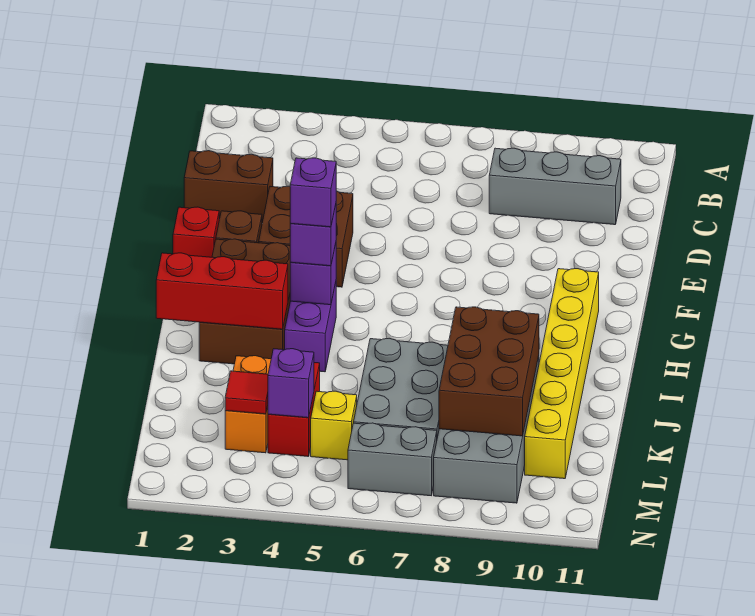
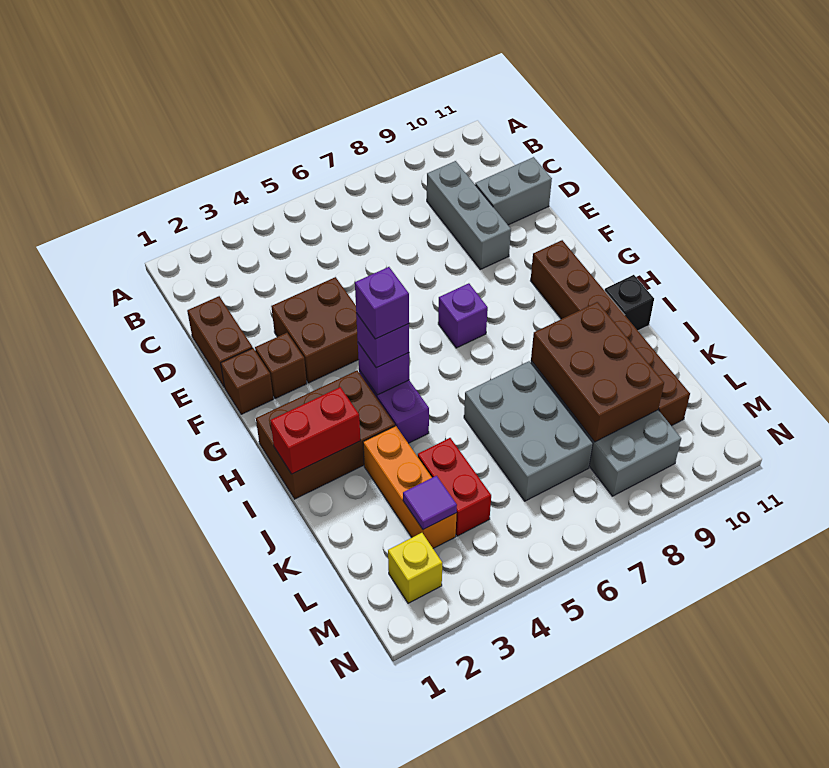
grey 1x3 brick [489,148,621,225] -> grey 1x3 brick turned to [427,161,511,269]
brown 1x2 brick [184,151,273,222] -> brown 1x2 brick turned to [187,296,253,388]
red 1x1 brick [173,207,219,257] -> brown 1x1 brick [221,348,273,415]
brown 2x3 brick [199,239,291,364] -> brown 2x3 brick turned to [256,370,395,499]
yellow 1x6 brick [525,269,599,479] -> brown 1x6 brick [531,240,690,426]
red 1x3 brick [156,253,288,329] -> red 1x2 brick [270,387,360,474]
none -> black 1x1 brick [604,275,654,331]
orange 1x2 brick [225,356,271,453] -> orange 1x3 brick [363,426,457,548]
red 1x1 tile [225,371,268,414] -> purple 1x1 tile [403,476,457,530]
purple 1x1 brick [268,349,314,418] -> purple 1x1 brick moved to [438,283,488,348]
yellow 1x1 brick [311,391,357,460] -> yellow 1x1 brick moved to [388,533,442,603]
grey 1x2 brick [348,423,437,496] -> grey 1x2 brick moved to [475,157,552,225]

